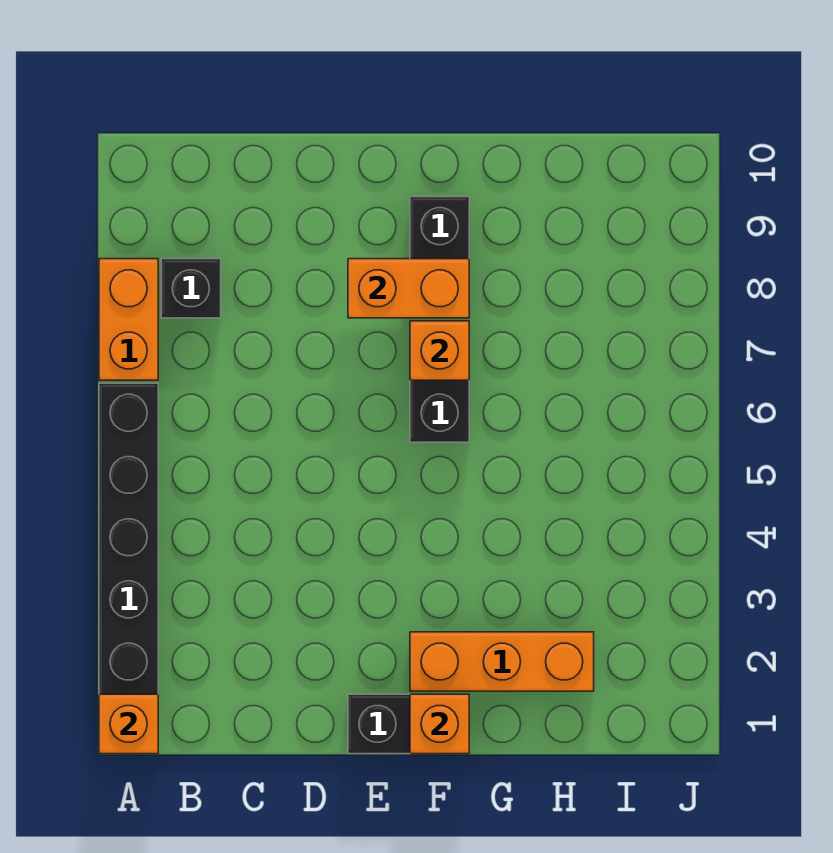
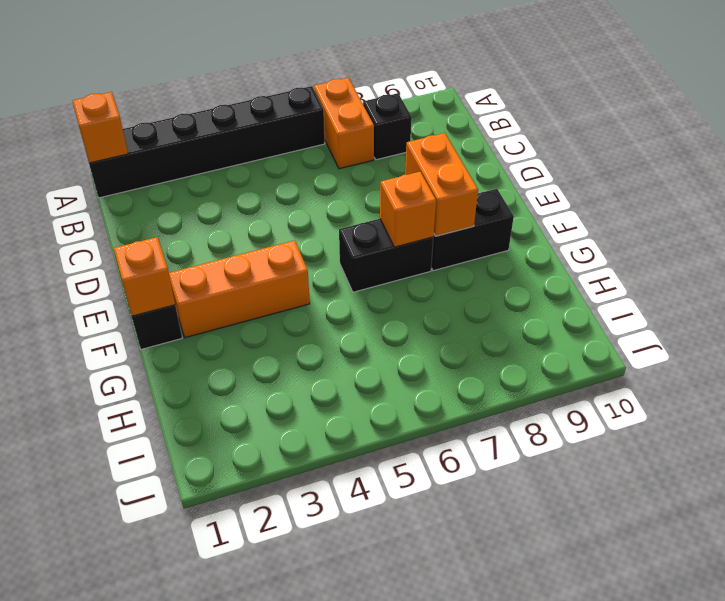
orange 1x2 brick [99,259,158,380] -> orange 1x2 brick turned to [314,78,374,169]
orange 1x3 brick [410,632,594,691] -> orange 1x3 brick turned to [169,241,310,338]

